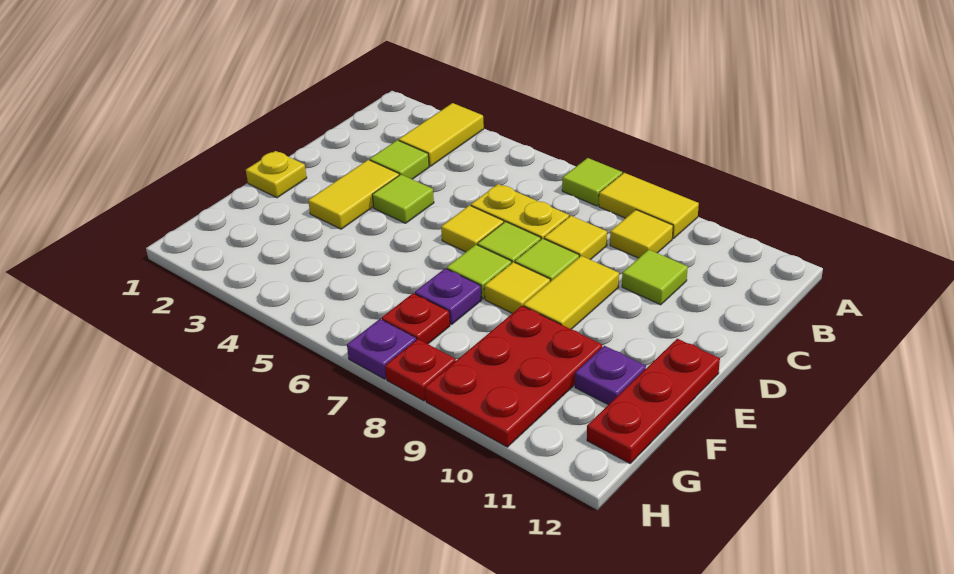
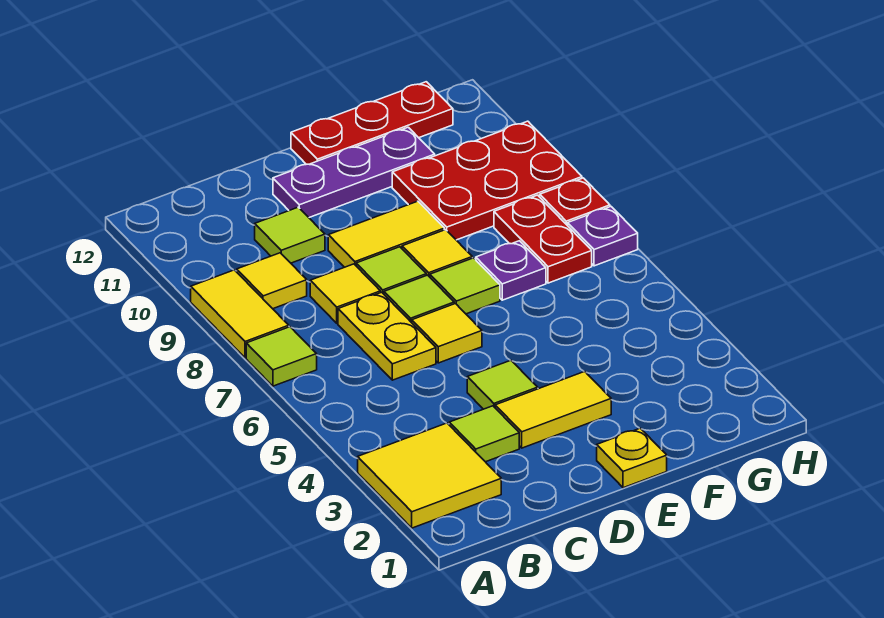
yellow 1x2 tile [399,103,484,166] -> yellow 2x2 tile [358,423,501,528]
purple 1x1 plate [575,346,646,405] -> purple 1x3 plate [273,127,435,217]
red 1x1 plate [382,293,450,344] -> red 1x2 plate [494,195,592,283]

